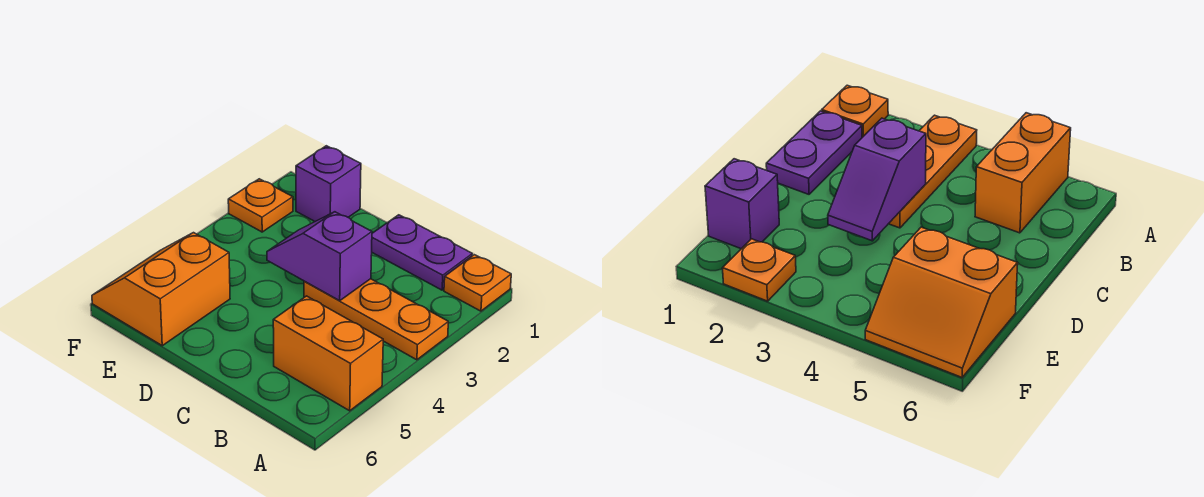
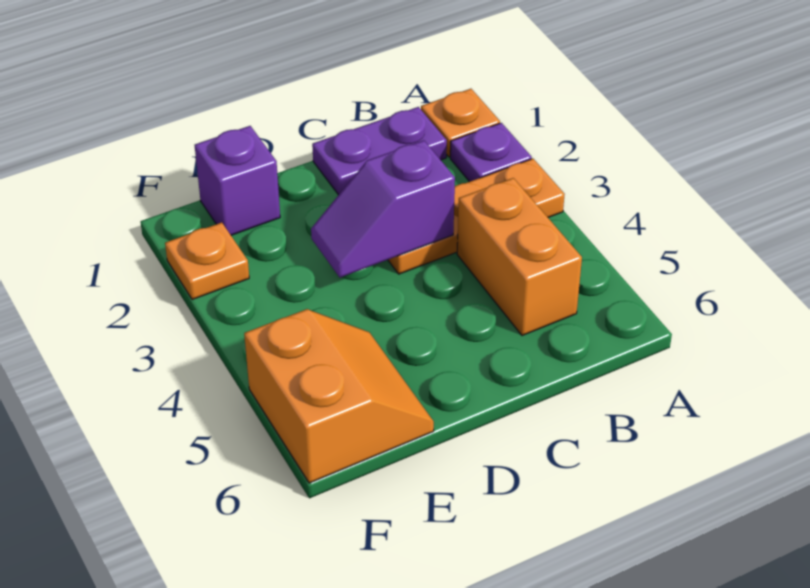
none -> purple 1x1 plate [450,123,532,182]
orange 1x2 brick [273,296,383,411] -> orange 1x2 brick turned to [457,178,582,336]
orange 2x2 slope [92,233,230,346] -> orange 2x2 slope turned to [244,309,434,483]

